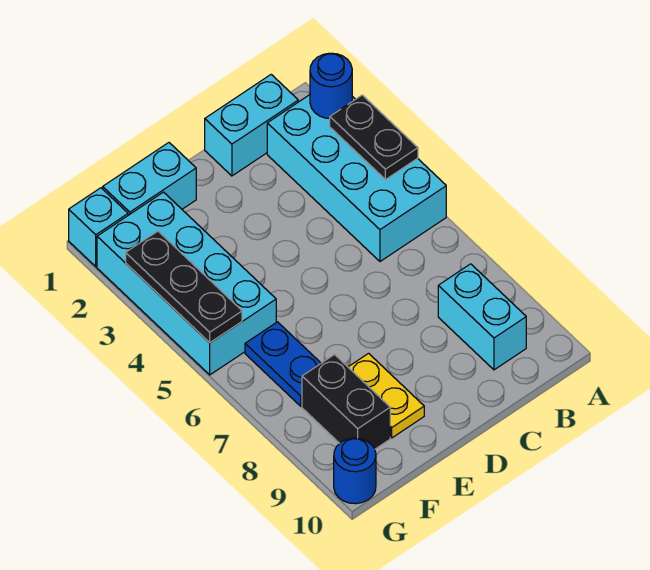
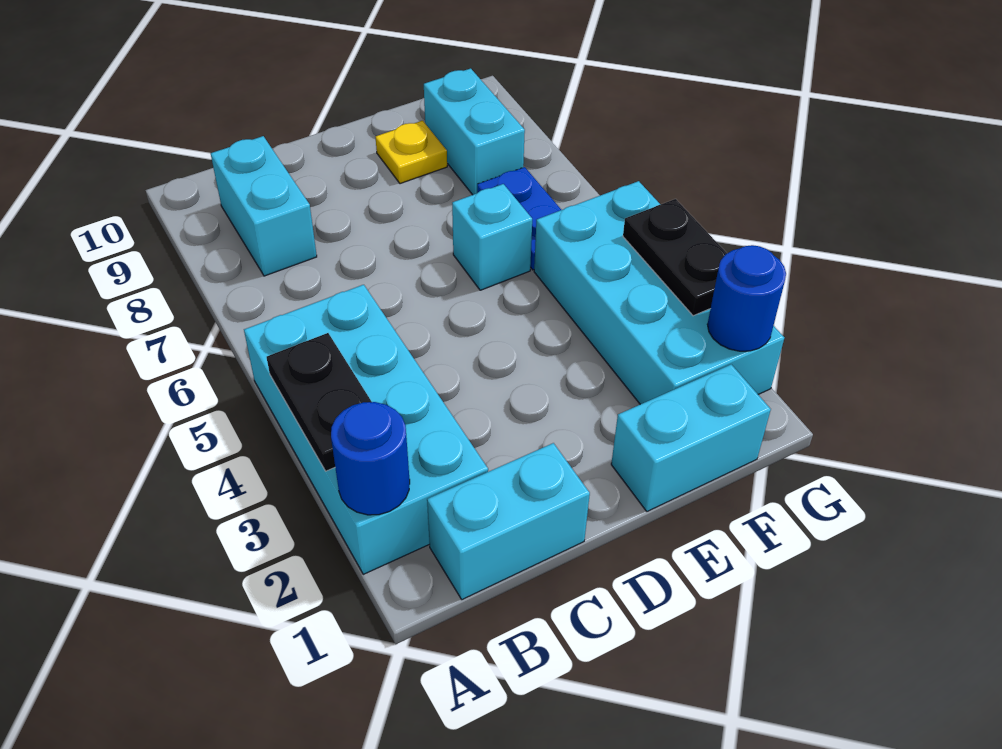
yellow 1x2 plate [348,353,424,438] -> yellow 1x1 plate [376,121,447,184]
black 1x2 brick [302,355,390,449] -> cyan 1x2 brick [424,68,525,195]
cyan 1x1 brick [69,188,128,266] -> cyan 1x1 brick moved to [452,184,532,290]
black 1x3 plate [126,231,242,343] -> black 1x2 plate [623,199,727,316]
blue 1x1 round brick [334,438,376,504] -> blue 1x1 round brick moved to [707,245,786,351]

